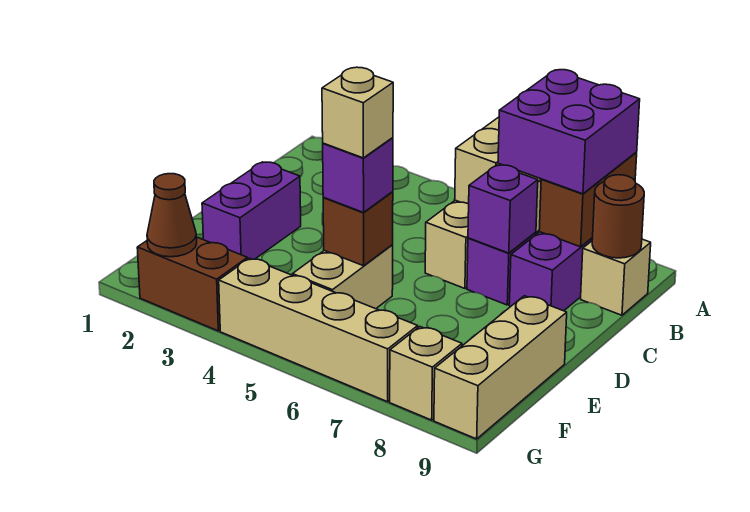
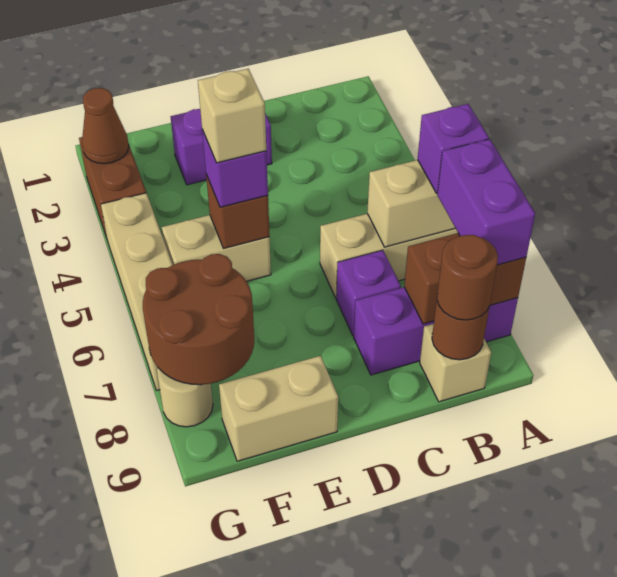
purple 2x2 brick [498,70,640,194] -> purple 1x2 brick [437,139,535,265]
none -> brown 1x1 round brick [437,235,498,320]
purple 1x1 brick [468,165,538,253] -> purple 1x1 brick moved to [418,104,489,193]
tan 1x3 brick [434,296,567,439] -> tan 1x2 brick [219,356,338,461]
none -> brown 2x2 round brick [143,254,254,385]
tan 1x1 brick [390,327,462,420] -> tan 1x1 round brick [157,368,213,427]

